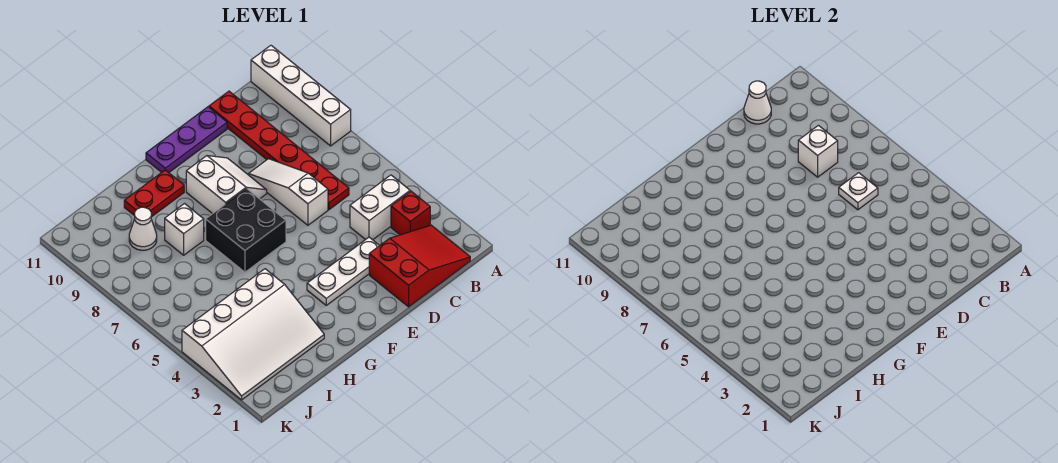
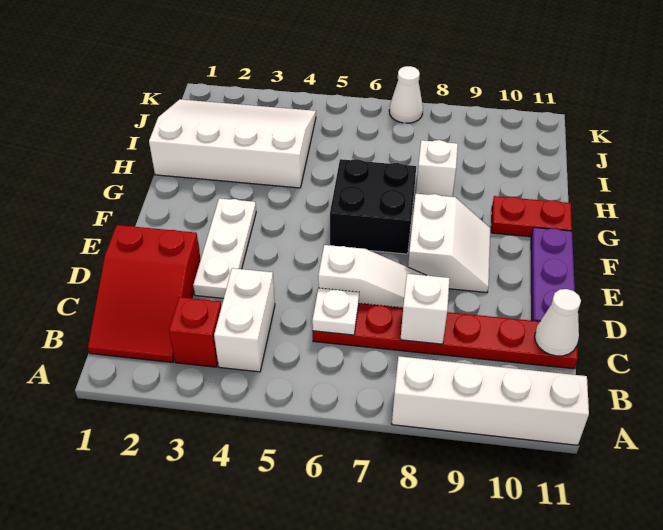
white 2x2 slope [186,156,267,214] -> white 2x2 slope turned to [408,194,490,293]
red 1x2 plate [124,170,184,217] -> red 1x2 plate turned to [491,196,572,237]
white 3x4 slope [182,269,324,400] -> white 3x4 slope turned to [149,99,316,188]
white 1x1 cone [129,207,157,250] -> white 1x1 cone moved to [389,66,423,123]

